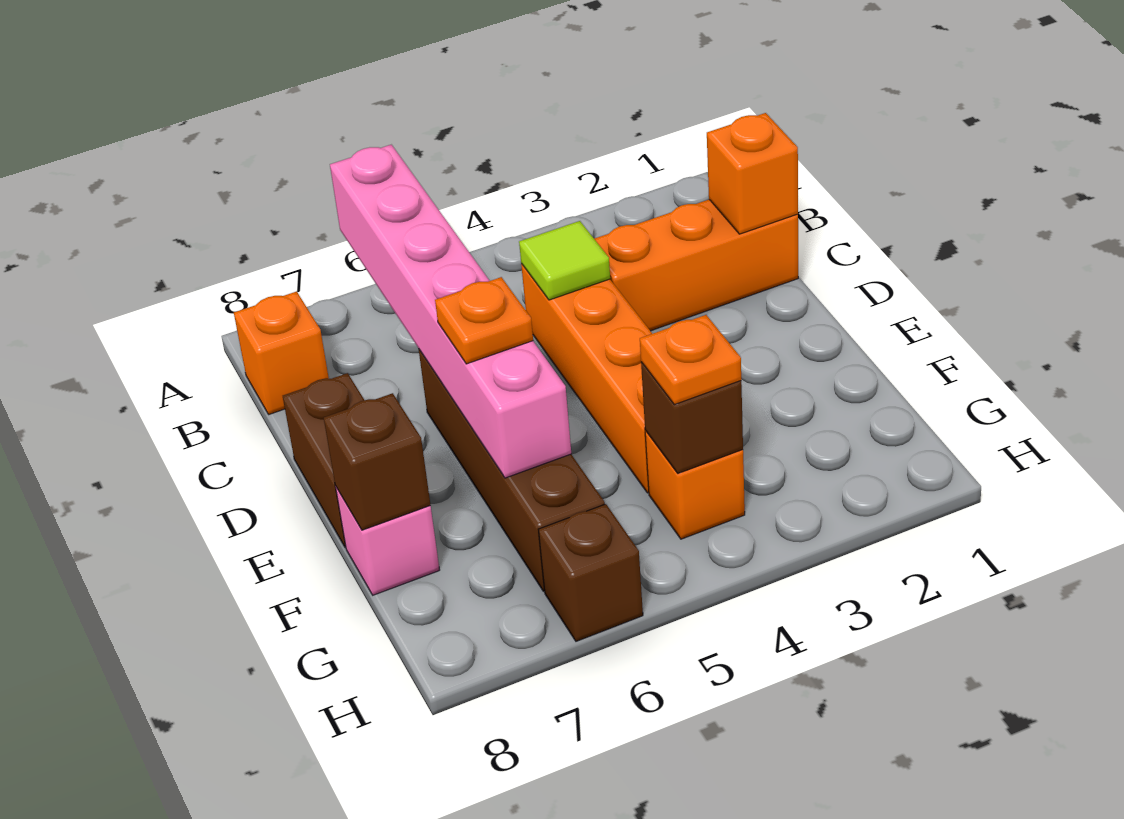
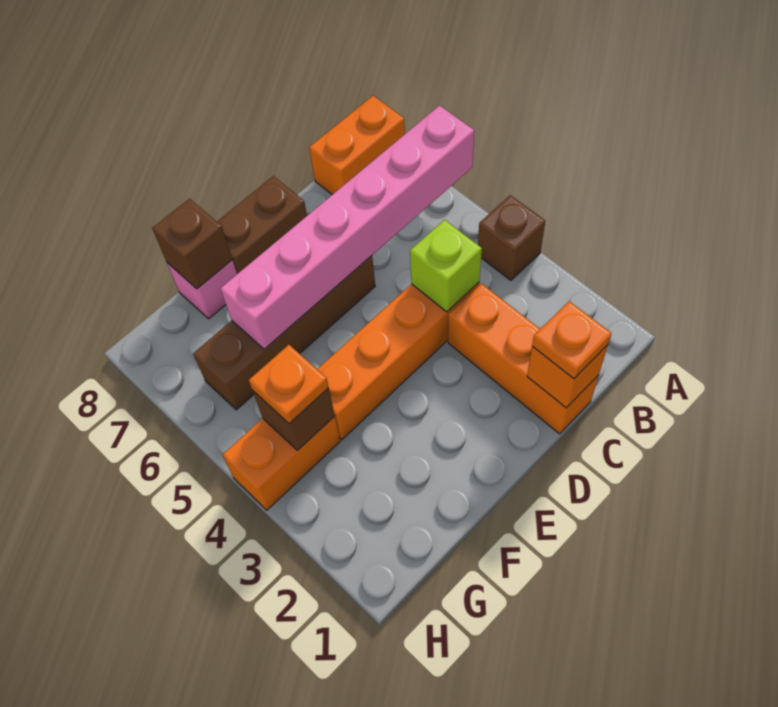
orange 1x1 brick [234,291,329,414] -> orange 1x2 brick [309,96,405,195]
lime 1x1 tile [519,221,610,300] -> lime 1x1 brick [410,220,482,312]
orange 1x1 plate [435,277,533,364] -> orange 1x1 plate moved to [532,301,611,379]
orange 1x1 brick [645,430,745,539] -> orange 1x2 brick [223,416,340,510]
brown 1x1 brick [538,504,643,641] -> brown 1x1 brick moved to [478,195,545,280]

